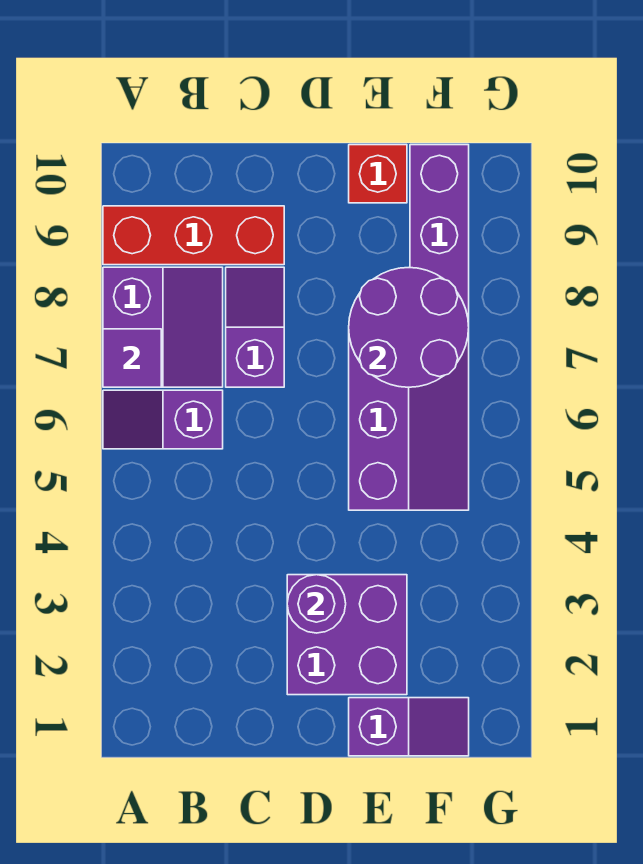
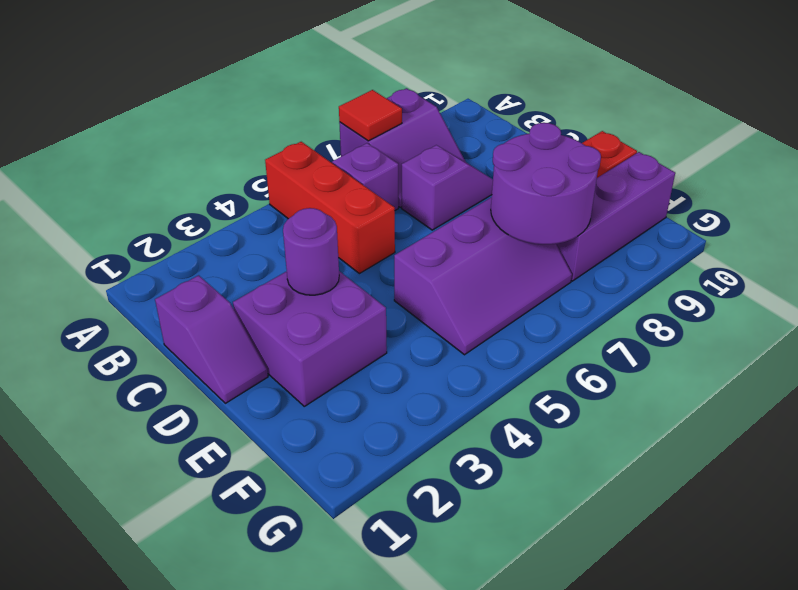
purple 1x1 tile [103,329,161,387] -> red 1x1 tile [339,90,402,141]
red 1x3 brick [103,206,284,265] -> red 1x3 brick moved to [265,142,395,274]
purple 1x2 slope [349,698,469,756] -> purple 1x2 slope moved to [155,275,268,403]

